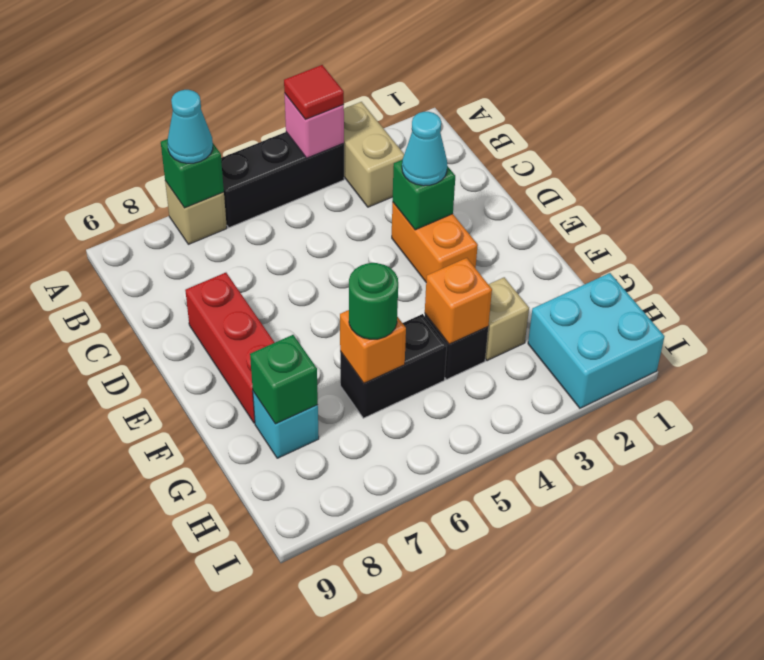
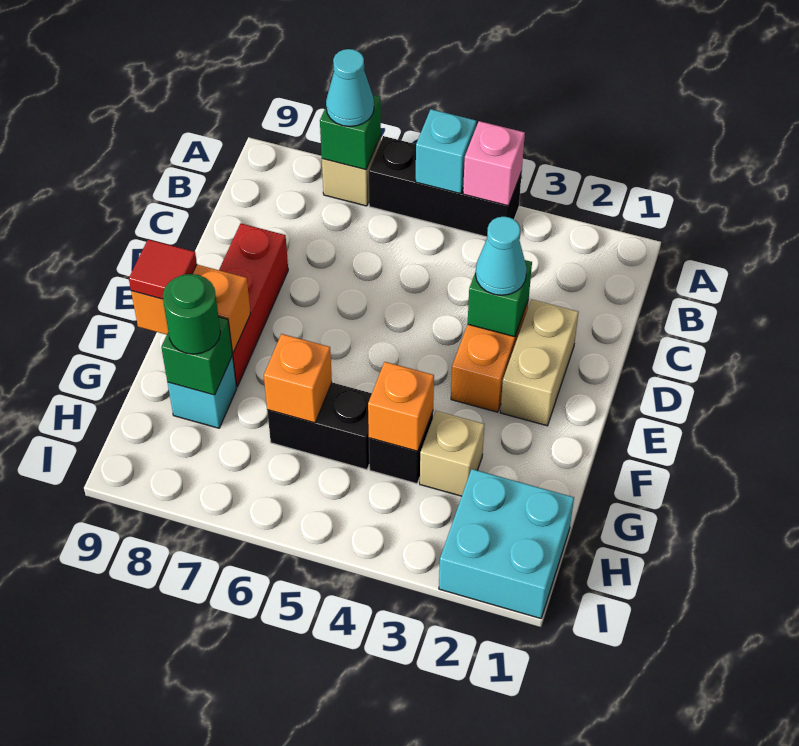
tan 1x2 brick [344,102,404,207] -> tan 1x2 brick moved to [500,299,578,426]
red 1x1 tile [284,65,344,120] -> red 1x1 tile moved to [129,239,197,299]
none -> cyan 1x1 brick [416,109,476,194]
none -> orange 1x2 brick [131,265,251,353]
green 1x1 round brick [349,263,398,339] -> green 1x1 round brick moved to [163,274,221,354]

